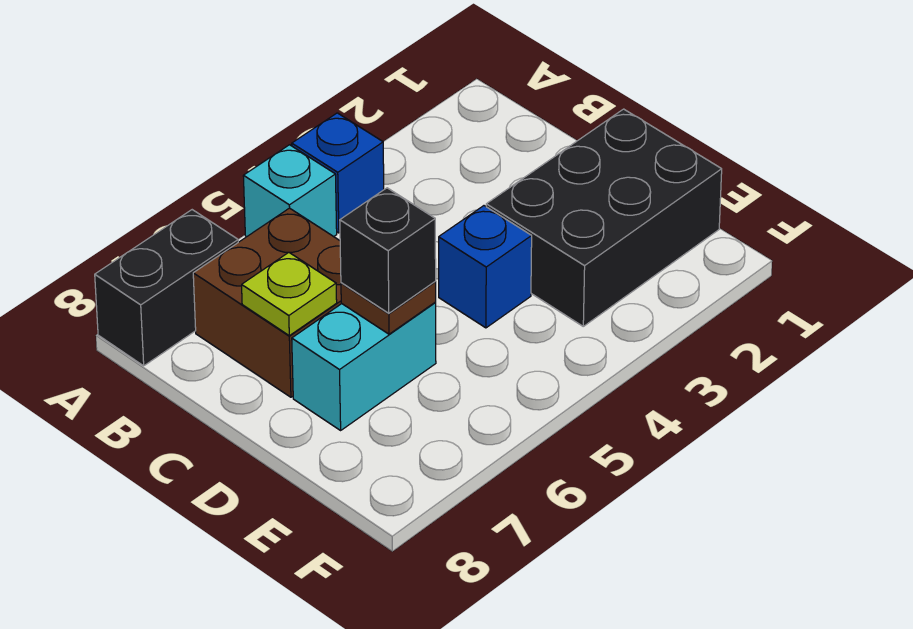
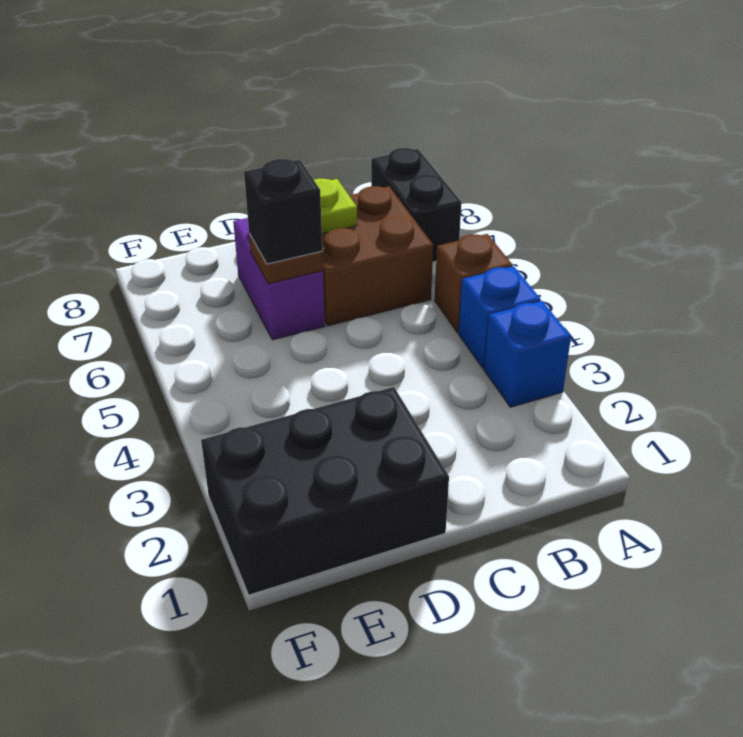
cyan 1x1 brick [243,145,337,237] -> brown 1x1 brick [435,234,512,333]
black 2x3 brick [486,109,722,326] -> black 2x3 brick turned to [201,387,449,595]
blue 1x1 brick [439,206,532,328] -> blue 1x1 brick moved to [484,301,571,407]
cyan 1x2 brick [292,303,436,430] -> purple 1x2 brick [233,218,325,340]

